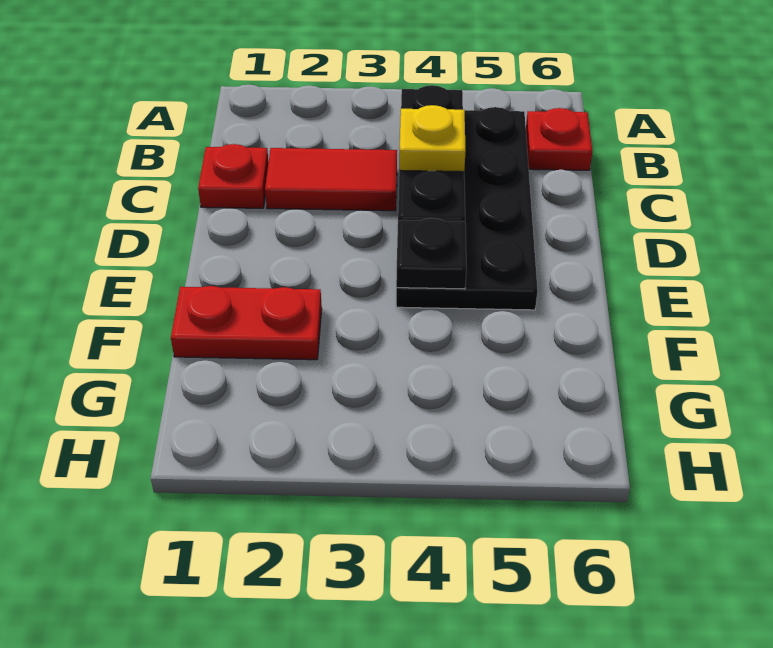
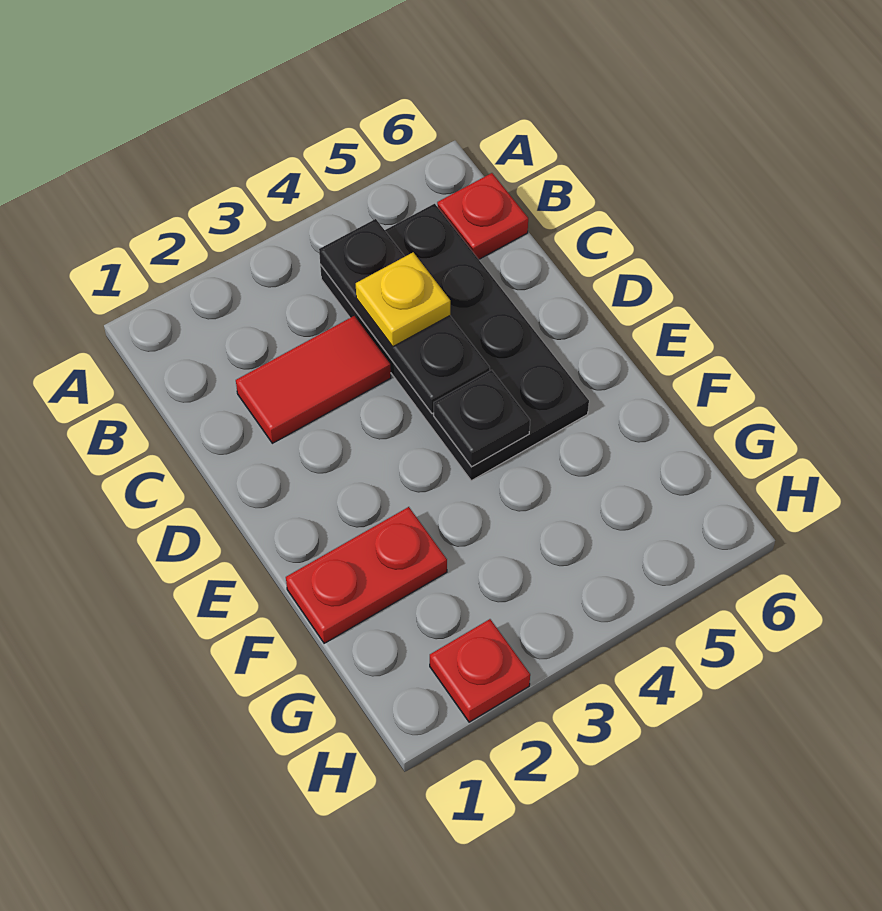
red 1x1 plate [198,144,269,208] -> red 1x1 plate moved to [430,619,530,722]

